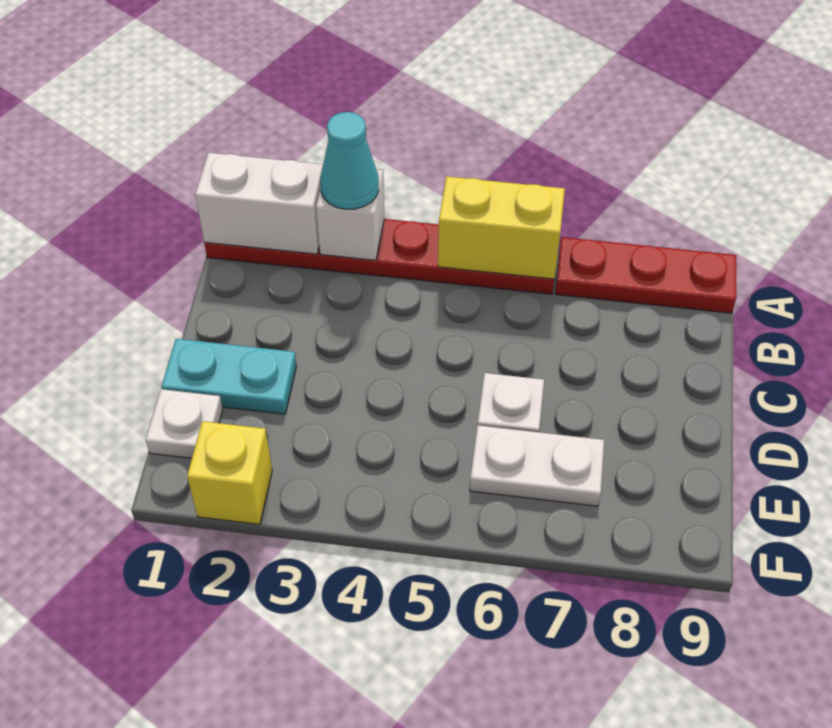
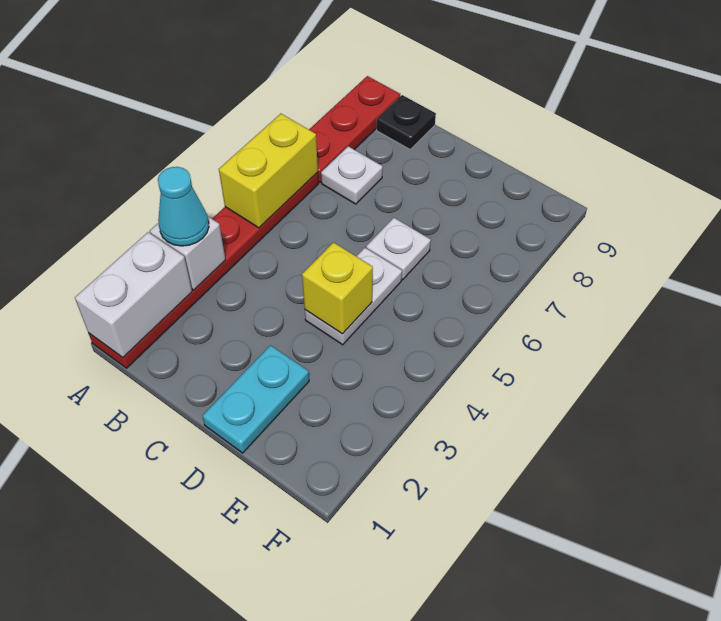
none -> black 1x1 plate [377,95,436,149]
white 1x1 plate [146,389,223,458] -> white 1x1 plate moved to [321,146,383,204]
white 1x2 plate [470,425,604,506] -> white 1x2 plate moved to [305,248,402,345]
yellow 1x1 brick [187,421,272,525] -> yellow 1x1 brick moved to [302,242,373,334]

